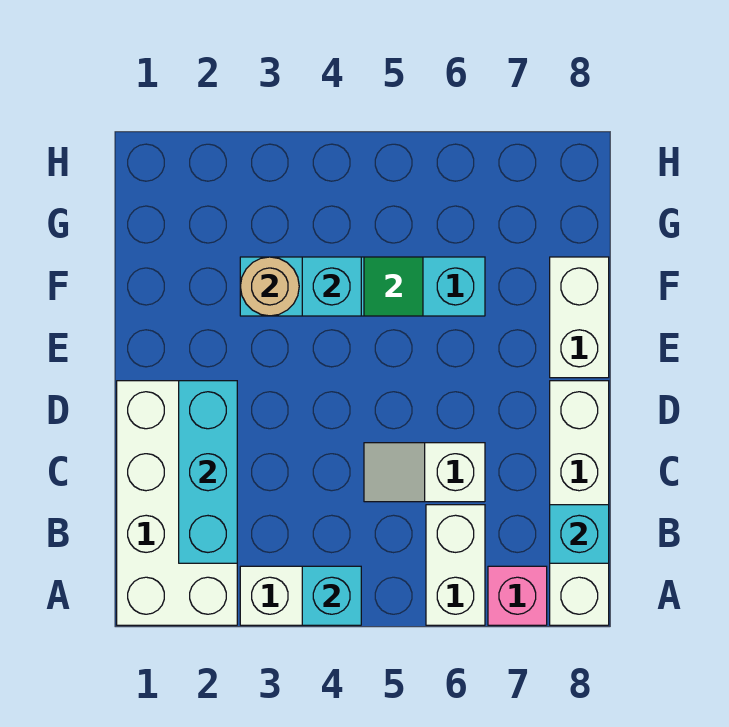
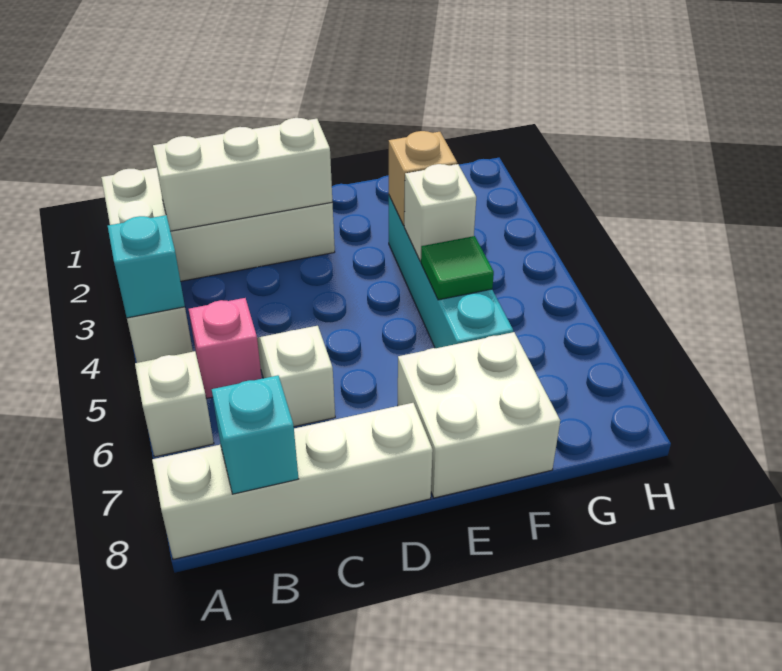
white 1x2 brick [426,505,485,625] -> white 1x1 brick [135,351,214,457]
pink 1x1 brick [488,566,547,625] -> pink 1x1 brick moved to [189,298,262,399]
cyan 1x3 brick [179,381,237,563] -> white 1x3 brick [153,118,332,231]
white 1x2 brick [550,257,609,378] -> white 2x2 brick [398,332,560,498]
tan 1x1 round brick [240,257,299,316] -> tan 1x1 brick [389,131,457,225]
cyan 1x1 brick [302,257,361,316] -> white 1x1 brick [404,164,476,261]

